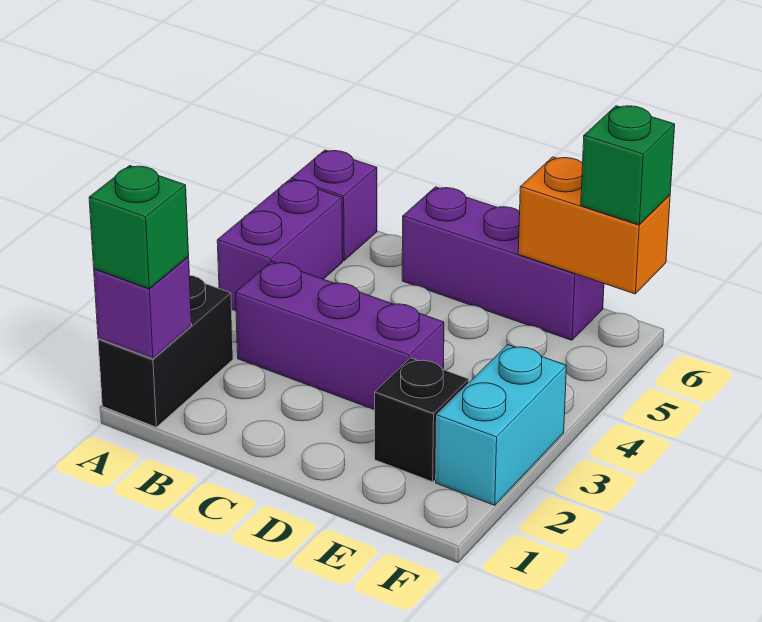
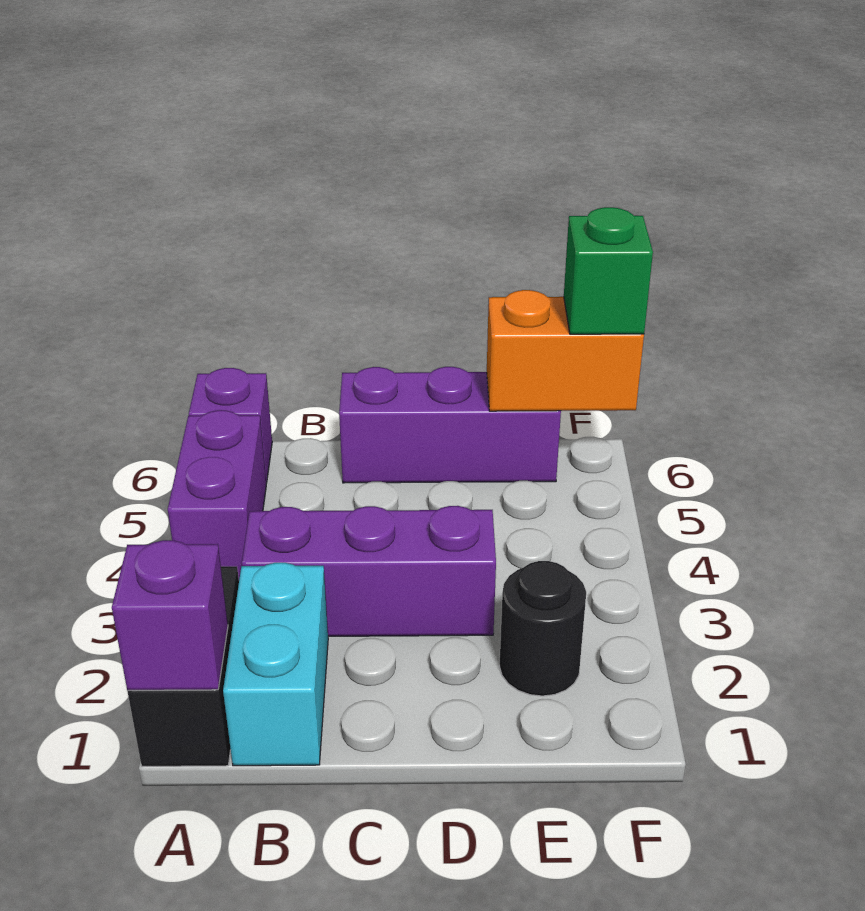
green 1x1 brick [89,166,189,289] -> none
black 1x1 brick [375,358,469,482] -> black 1x1 round brick [499,561,586,696]
cyan 1x2 brick [436,345,567,505] -> cyan 1x2 brick moved to [223,563,328,766]

